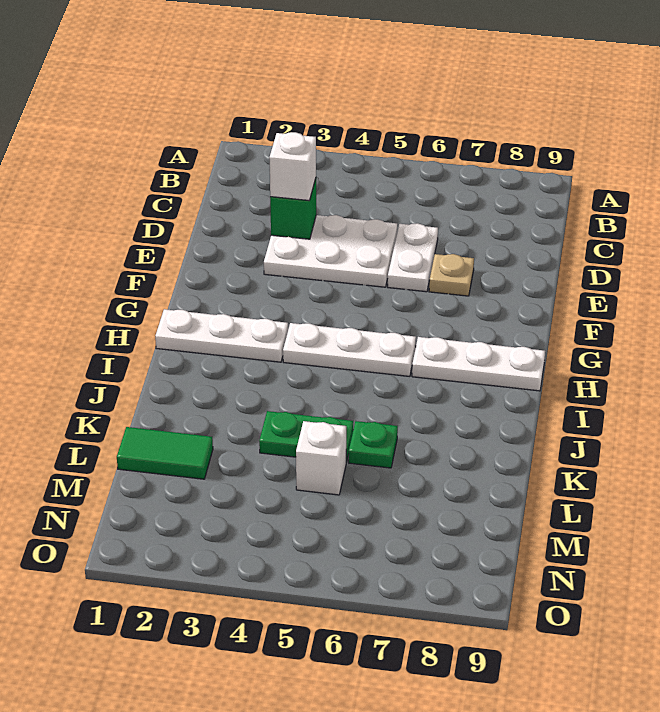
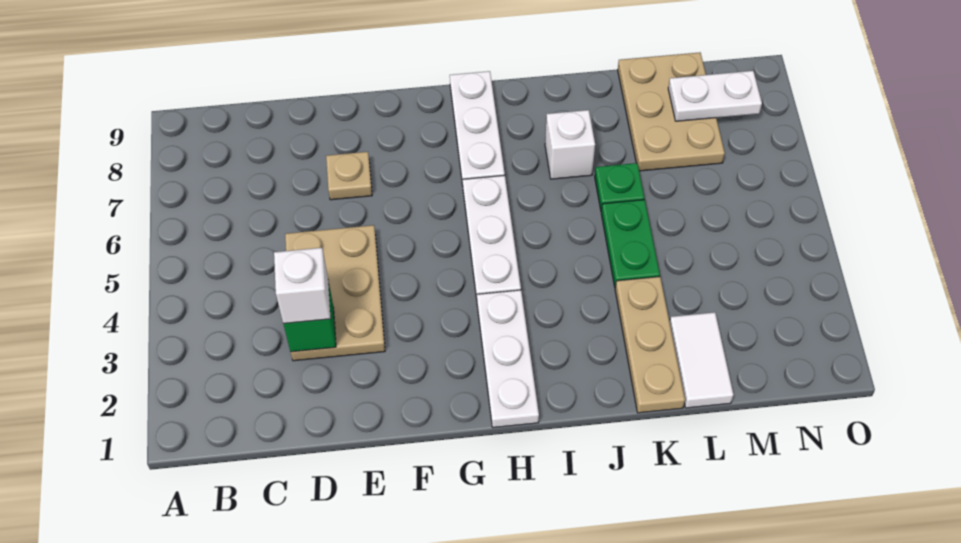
white 2x3 plate [264,215,397,287] -> tan 2x3 plate [285,225,385,361]
white 1x2 plate [388,223,438,292] -> white 1x2 plate moved to [668,71,762,121]
none -> tan 1x3 plate [615,277,685,413]
green 1x2 tile [117,427,213,479] -> white 1x2 tile [670,312,734,408]
white 1x1 brick [296,421,346,495] -> white 1x1 brick moved to [545,110,595,179]
none -> tan 2x3 plate [618,52,725,171]

